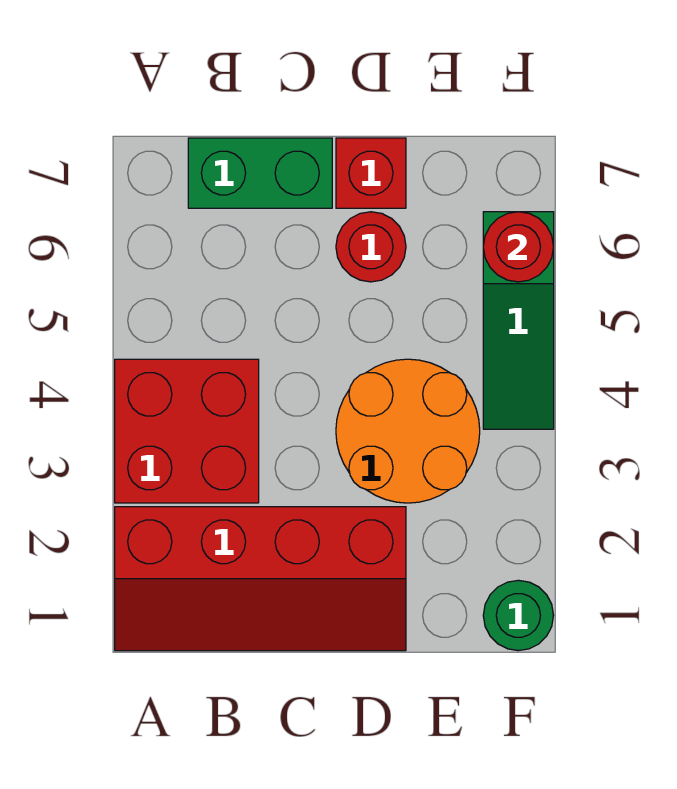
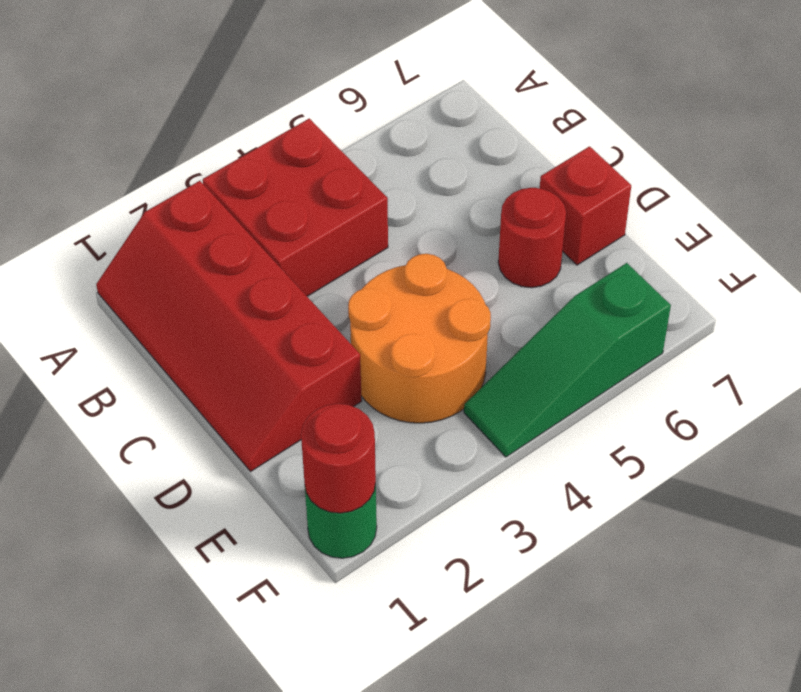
green 1x2 brick [188,138,332,208] -> none
red 1x1 round brick [483,212,554,282] -> red 1x1 round brick moved to [301,404,376,513]

